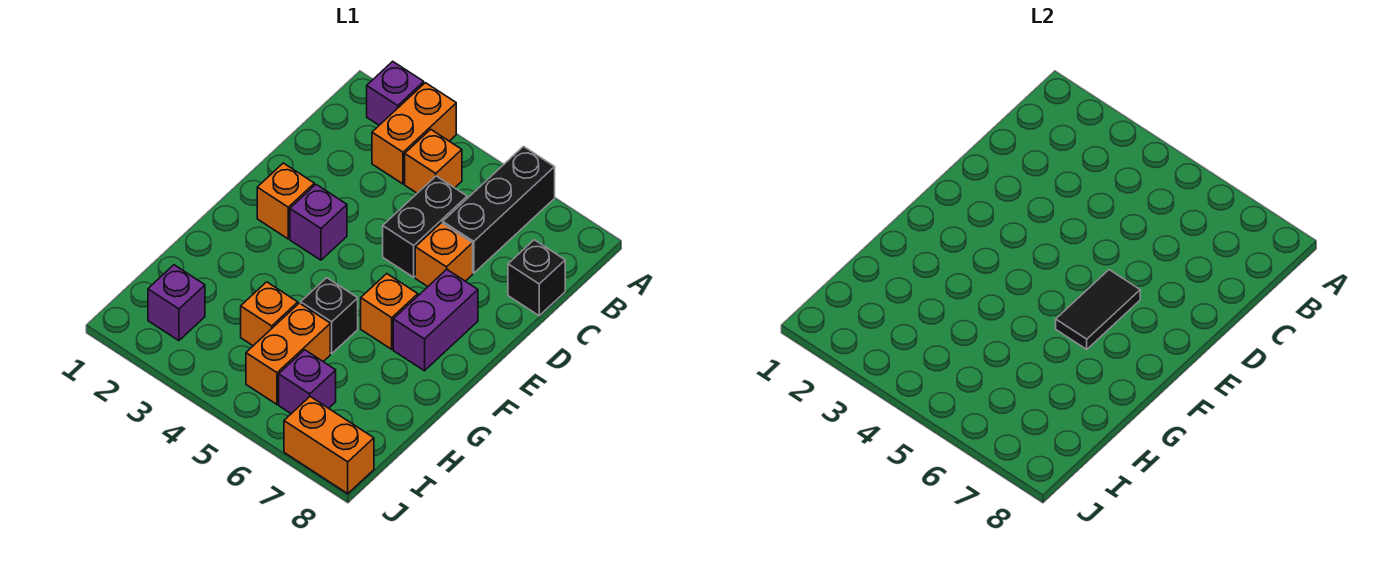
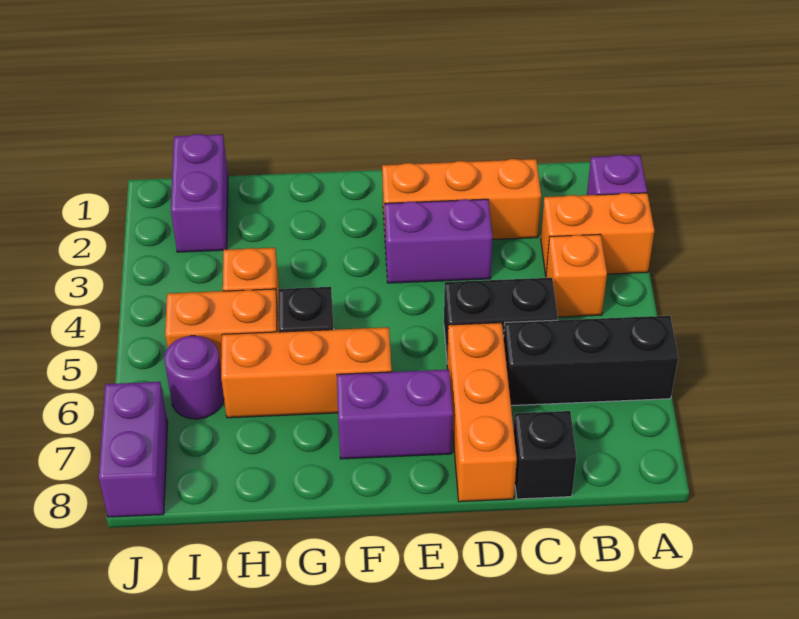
orange 1x1 brick [415,223,473,286] -> orange 1x3 brick [447,323,517,502]
orange 1x1 brick [257,163,314,239] -> orange 1x3 brick [382,159,541,239]
purple 1x1 brick [290,185,347,260] -> purple 1x2 brick [385,199,493,283]
black 1x2 tile [1056,270,1140,349] -> none
orange 1x1 brick [361,274,418,349] -> orange 1x3 brick [221,327,392,418]
purple 1x1 brick [148,265,205,341] -> purple 1x2 brick [171,134,228,252]
purple 1x1 brick [279,350,336,414] -> purple 1x1 round brick [164,336,224,419]
orange 1x2 brick [284,397,374,494] -> purple 1x2 brick [99,382,168,517]

